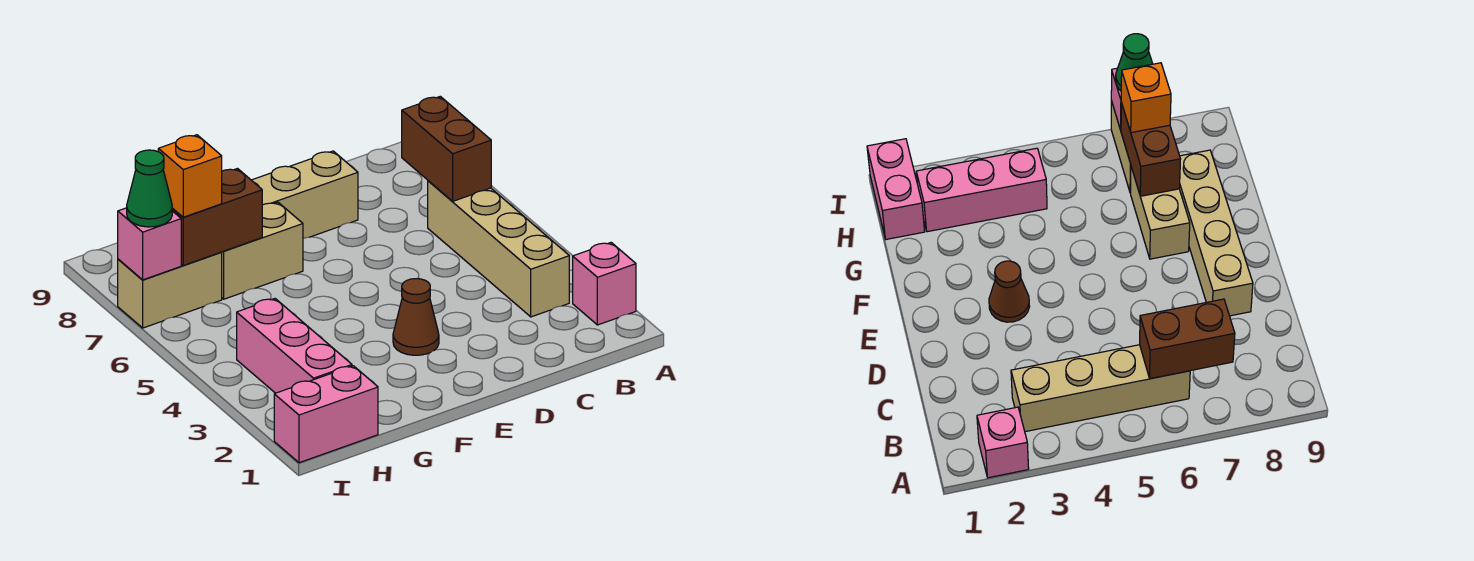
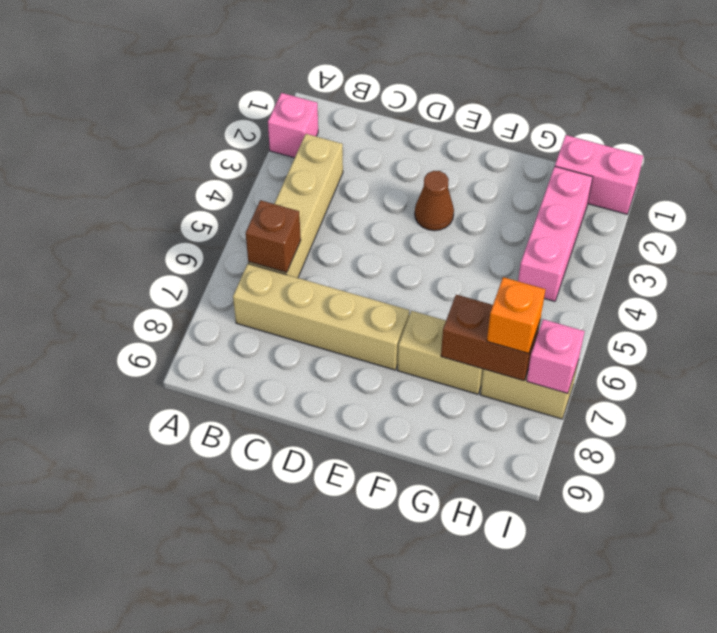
brown 1x2 brick [402,96,491,201] -> brown 1x1 brick [246,200,301,273]
tan 1x4 brick [252,151,358,239] -> tan 1x4 brick moved to [233,264,409,370]
green 1x1 cone [127,150,172,227] -> none

